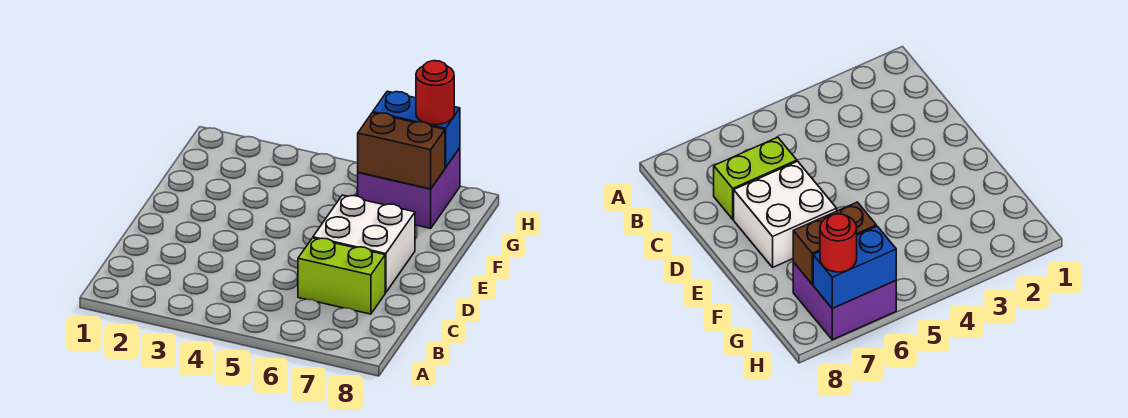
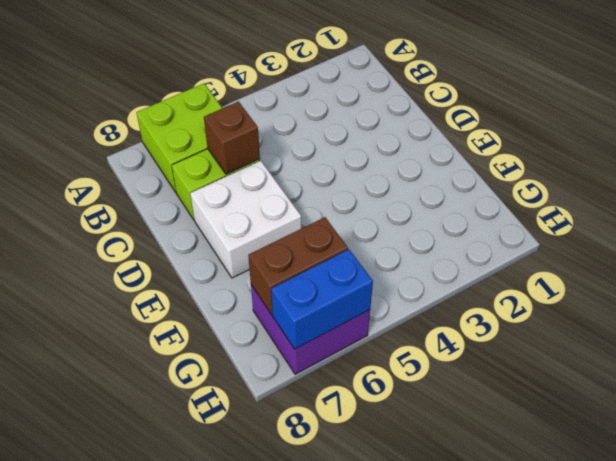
none -> lime 2x2 brick [136,83,222,192]
none -> brown 1x1 brick [204,102,260,174]
red 1x1 round brick [416,61,454,125] -> none

